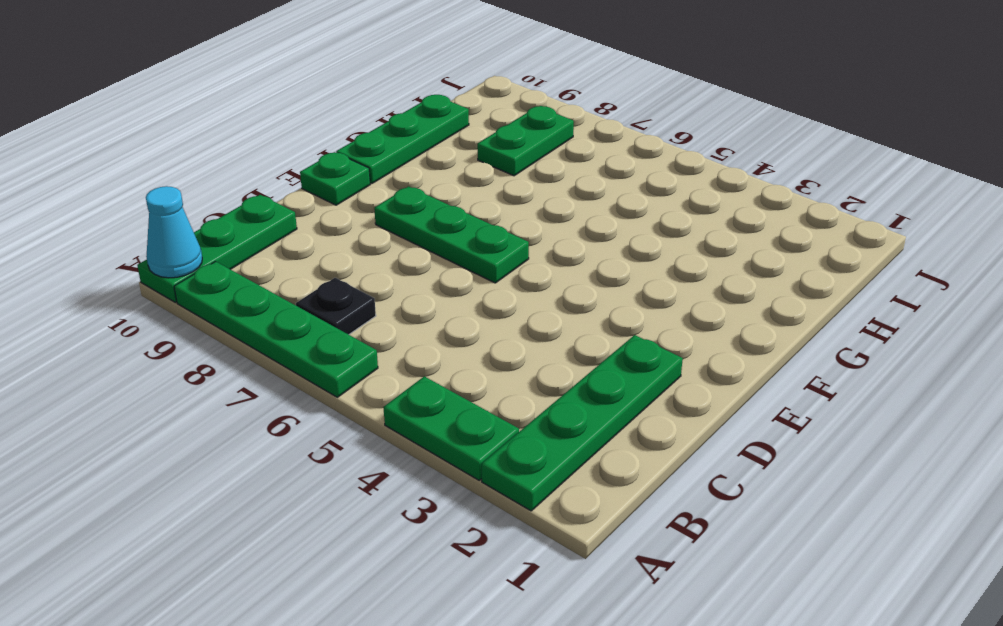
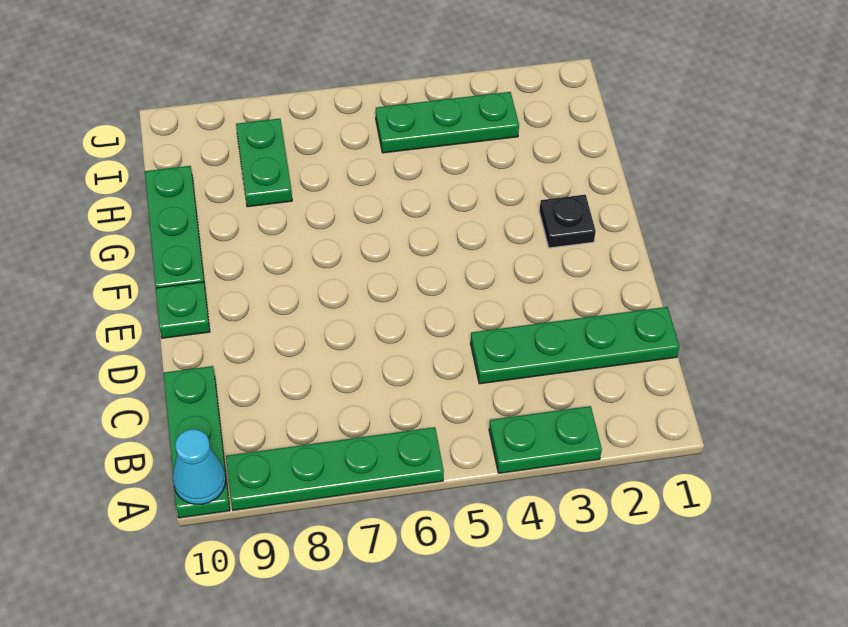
green 1x4 plate [481,335,683,511] -> green 1x4 plate turned to [471,307,679,384]
black 1x1 plate [296,278,376,335] -> black 1x1 plate moved to [539,195,596,248]
green 1x3 plate [374,186,529,283] -> green 1x3 plate moved to [376,92,519,153]

